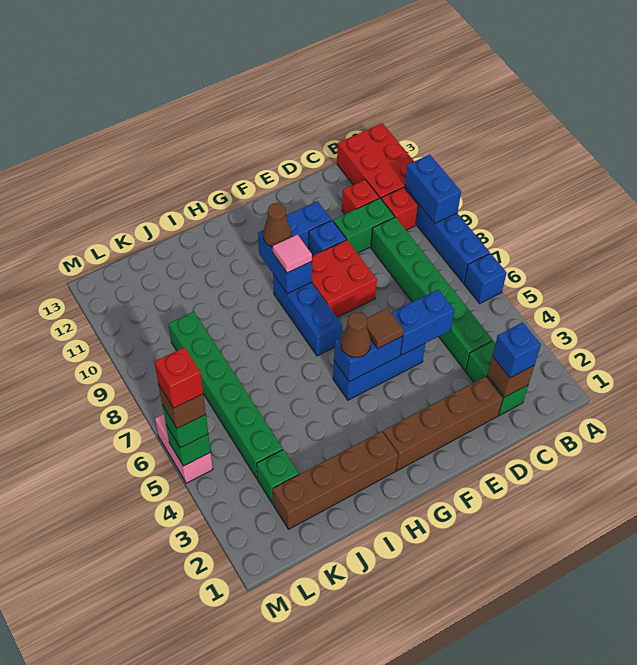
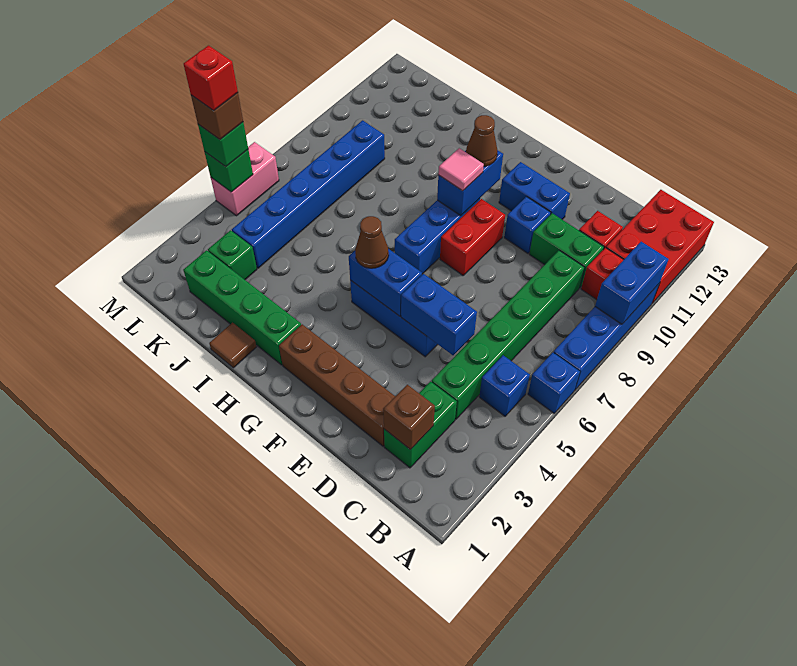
blue 1x1 brick [493,322,541,378] -> blue 1x1 brick moved to [479,355,530,416]
red 2x2 brick [312,240,377,317] -> red 1x2 brick [440,199,505,275]
brown 1x1 tile [366,308,404,349] -> brown 1x1 tile moved to [209,323,256,368]
brown 1x4 brick [273,431,398,529] -> green 1x4 brick [183,250,301,365]
green 1x6 brick [168,312,283,479] -> blue 1x6 brick [232,120,385,268]

